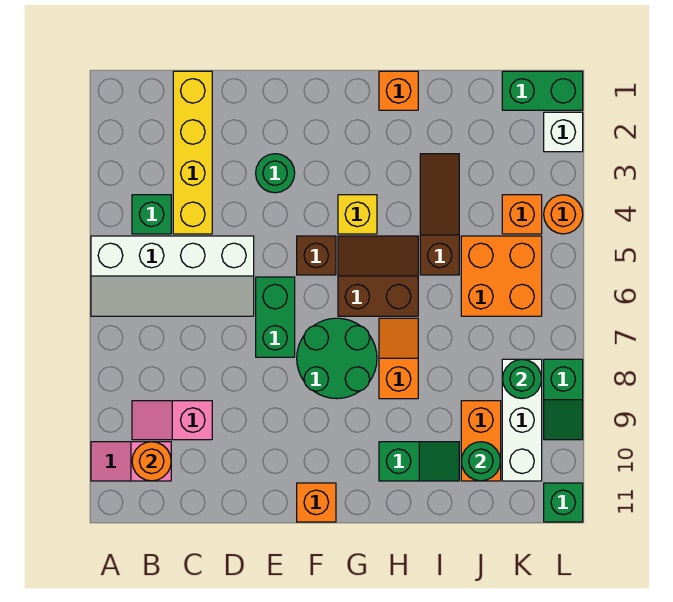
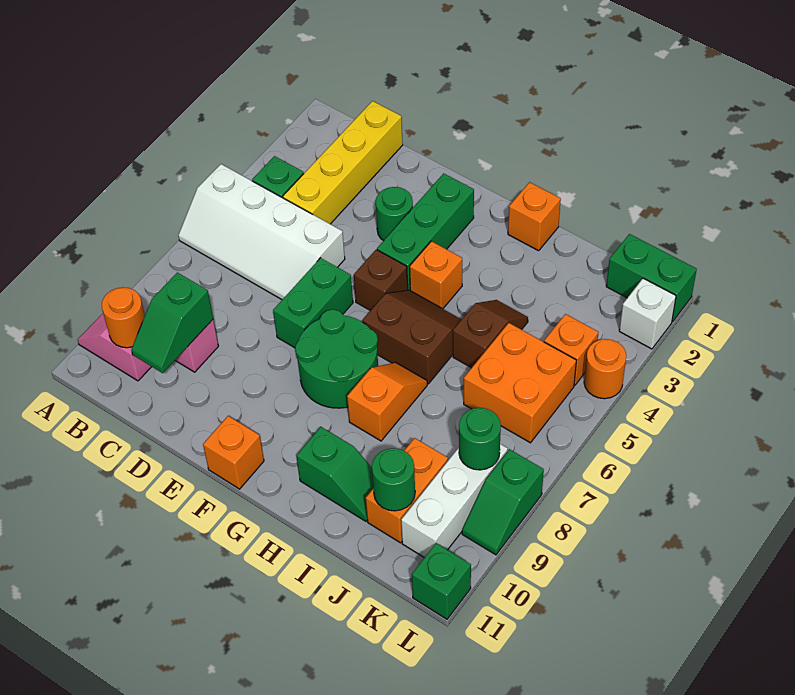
none -> green 1x2 slope [131,273,213,373]
none -> green 1x3 brick [377,173,474,290]
yellow 1x1 brick [338,195,377,234] -> orange 1x1 brick [410,241,462,309]
brown 1x3 slope [420,154,459,275] -> brown 1x2 slope [453,300,528,368]

